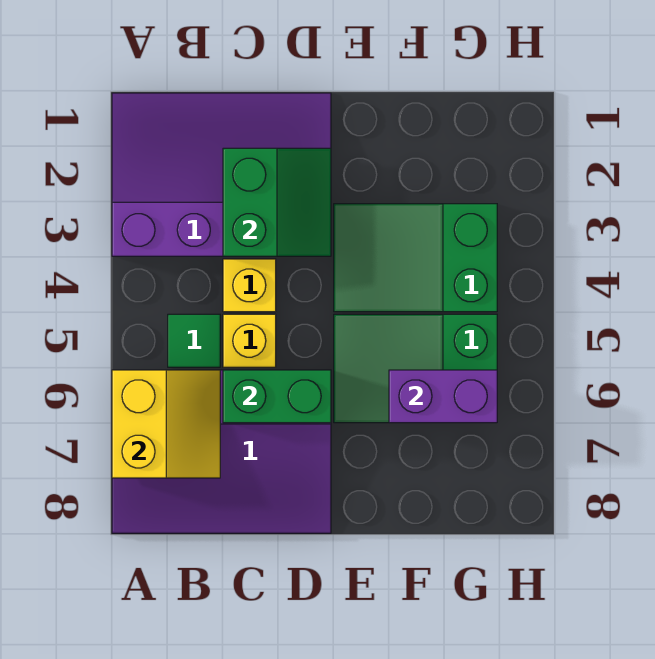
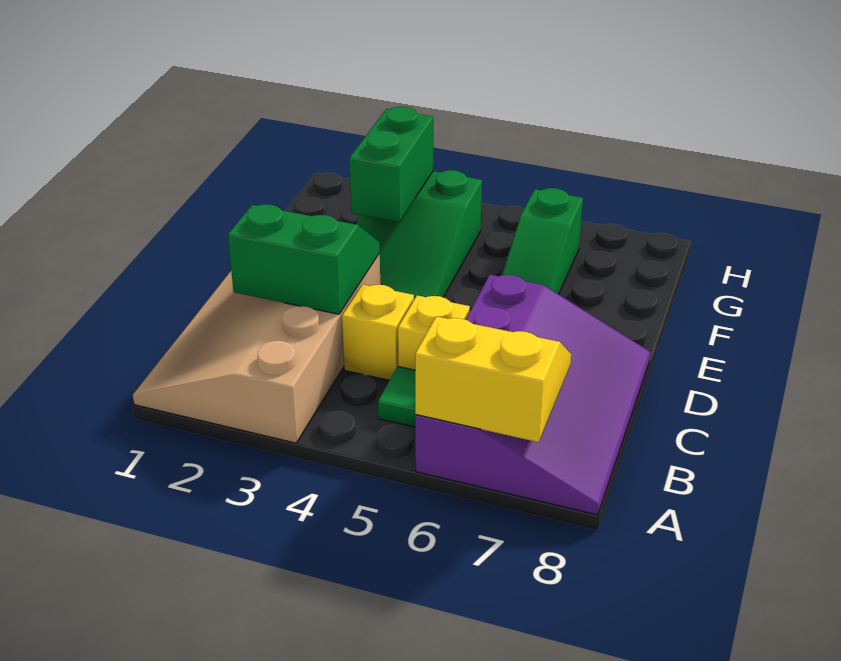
purple 3x4 slope [112,93,331,256] -> tan 3x4 slope [133,254,380,443]
green 1x2 brick [223,370,331,423] -> green 1x2 brick moved to [349,106,433,222]
green 2x3 slope [334,314,497,423] -> green 1x3 slope [502,188,583,294]
purple 1x2 brick [389,370,497,423] -> none

